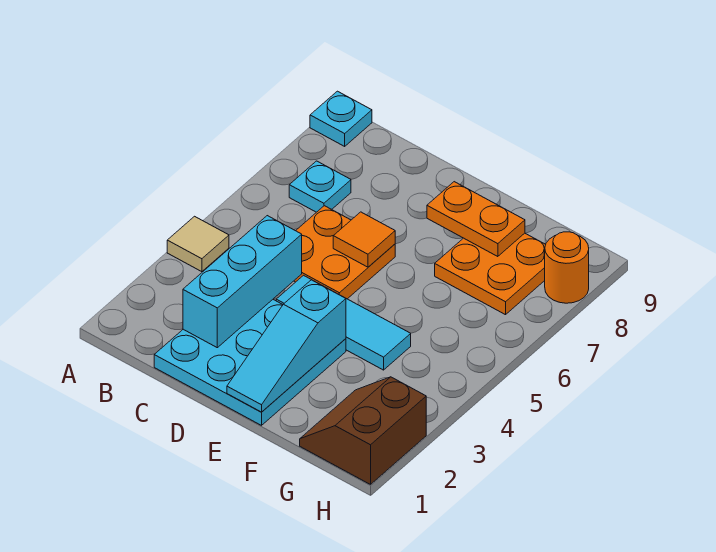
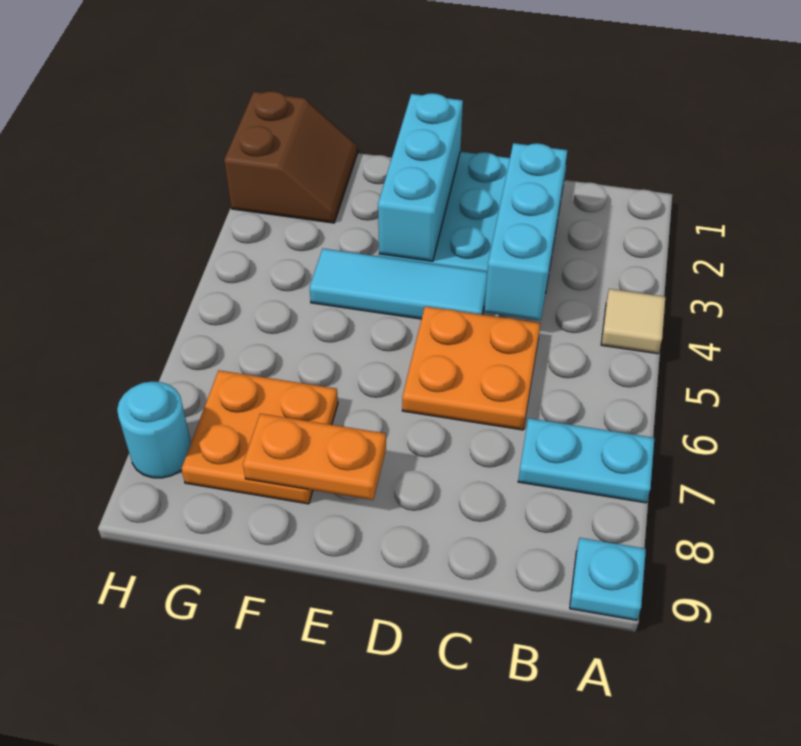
cyan 1x1 plate [289,161,351,212] -> cyan 1x2 plate [518,418,654,503]
orange 1x1 tile [333,212,395,267] -> none
cyan 1x3 slope [227,280,346,412] -> cyan 1x3 brick [378,93,463,261]
orange 1x1 round brick [545,232,589,303] -> cyan 1x1 round brick [117,382,191,478]

